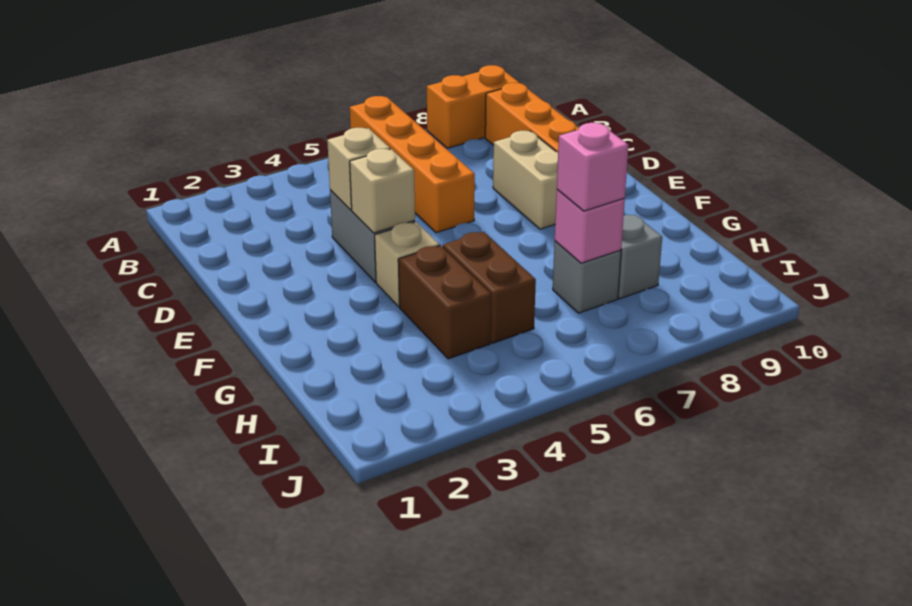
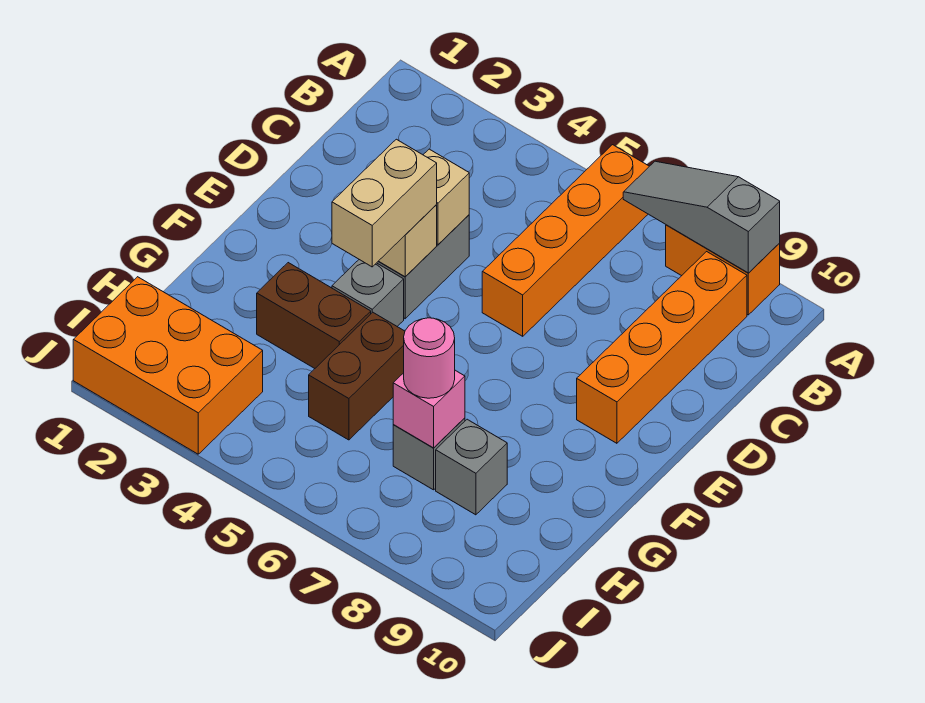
none -> grey 1x3 slope [623,161,780,273]
tan 1x2 brick [493,131,558,229] -> tan 1x2 brick moved to [332,139,437,267]
tan 1x1 brick [375,222,439,307] -> grey 1x1 brick [332,260,404,326]
brown 1x2 brick [398,245,491,359] -> brown 1x2 brick turned to [257,263,371,368]
pink 1x1 brick [557,123,628,211] -> pink 1x1 round brick [404,318,455,398]
none -> orange 2x3 brick [73,277,263,454]

